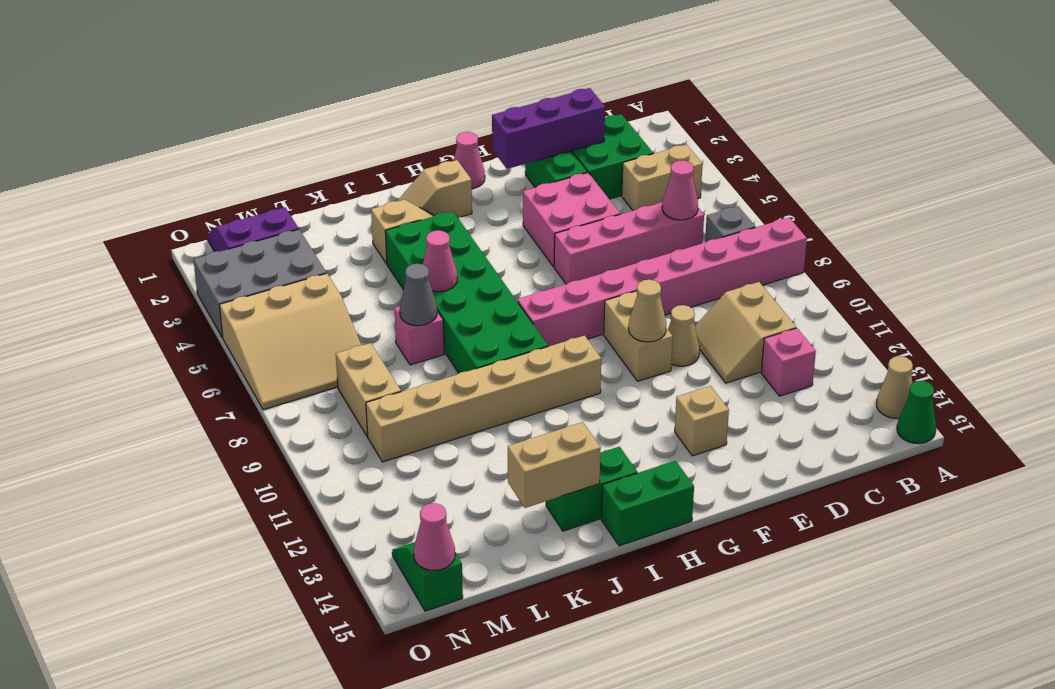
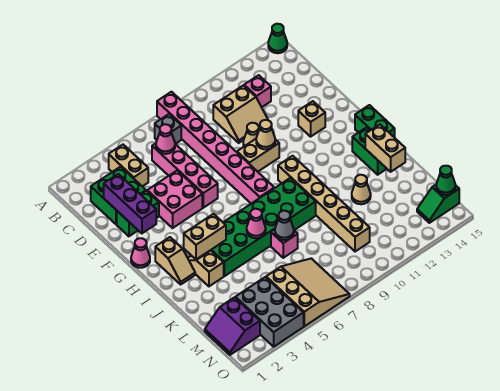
tan 1x1 cone [876,356,913,418] -> tan 1x1 cone moved to [352,175,371,204]
tan 1x2 brick [336,343,401,436] -> tan 1x2 brick moved to [184,214,226,259]
pink 1x1 cone [414,503,455,570] -> green 1x1 cone [436,166,455,195]

